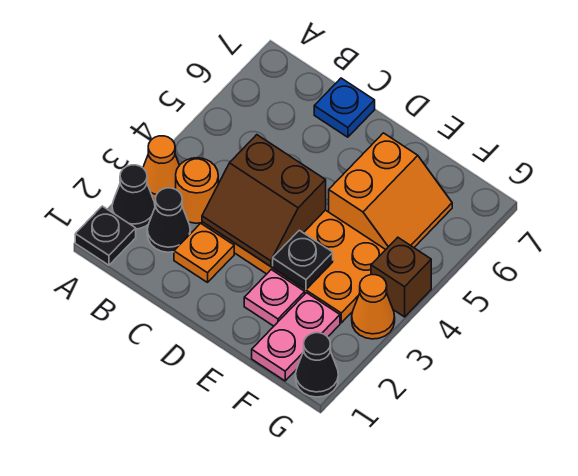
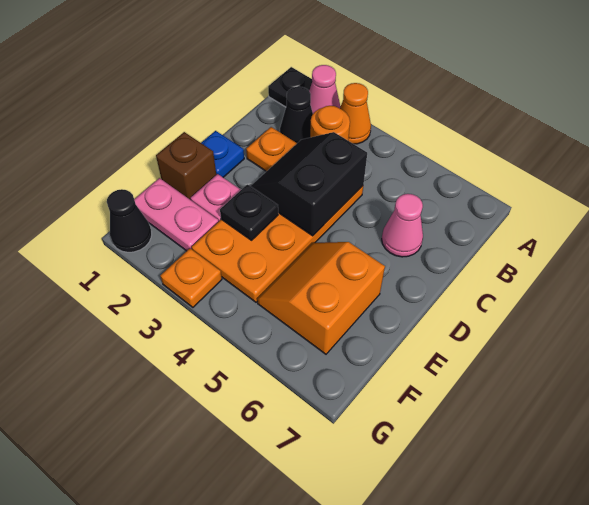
black 1x1 cone [112,165,155,229] -> pink 1x1 cone [309,65,340,114]
brown 2x2 slope [202,135,326,267] -> black 2x2 slope [251,132,367,236]
none -> pink 1x1 cone [382,194,423,257]
blue 1x1 plate [314,78,375,137] -> blue 1x1 plate moved to [201,131,244,177]
orange 2x2 slope [329,133,452,250] -> orange 2x2 slope turned to [257,242,385,354]
orange 1x1 cone [352,275,395,339] -> orange 1x1 plate [160,248,222,307]
brown 1x1 brick [371,237,431,317] -> brown 1x1 brick moved to [156,132,216,200]

